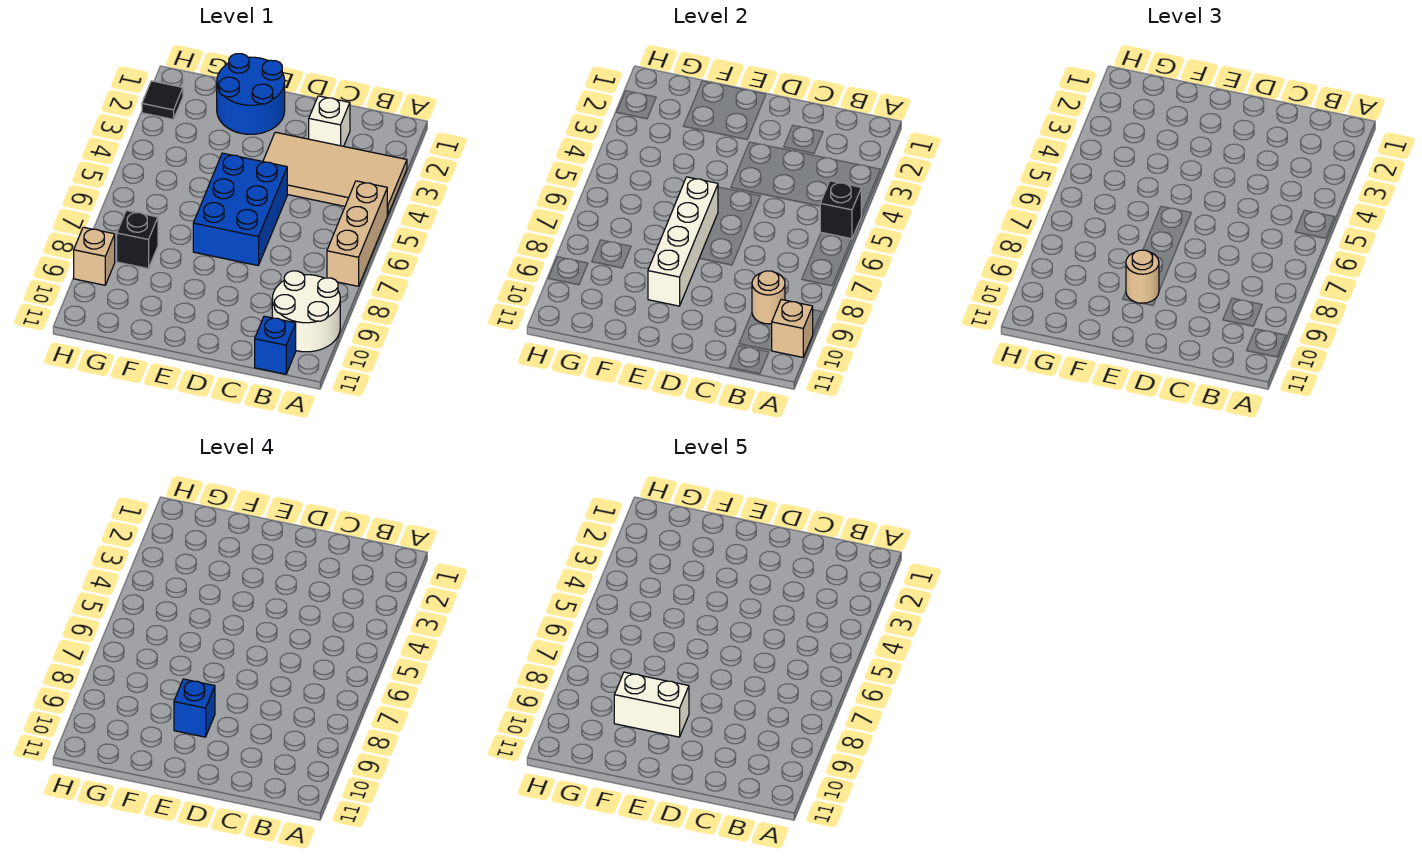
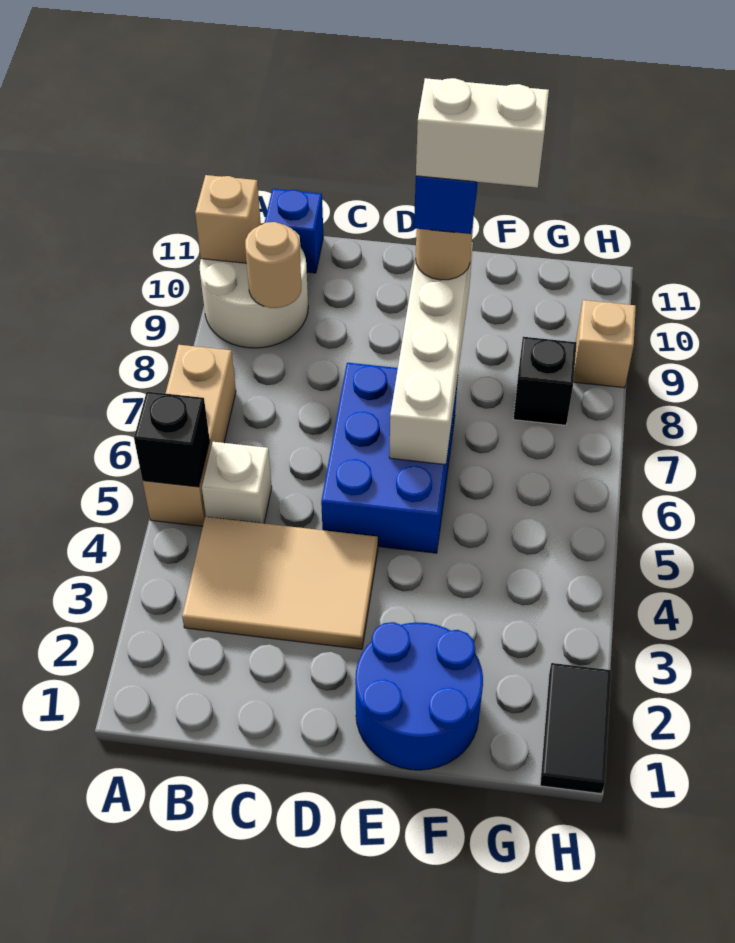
tan 2x4 tile [263,132,407,215] -> tan 2x3 tile [182,517,378,649]
white 1x1 brick [309,96,350,146] -> white 1x1 brick moved to [202,442,272,523]
black 1x1 tile [142,81,183,119] -> black 1x2 tile [540,663,611,794]

